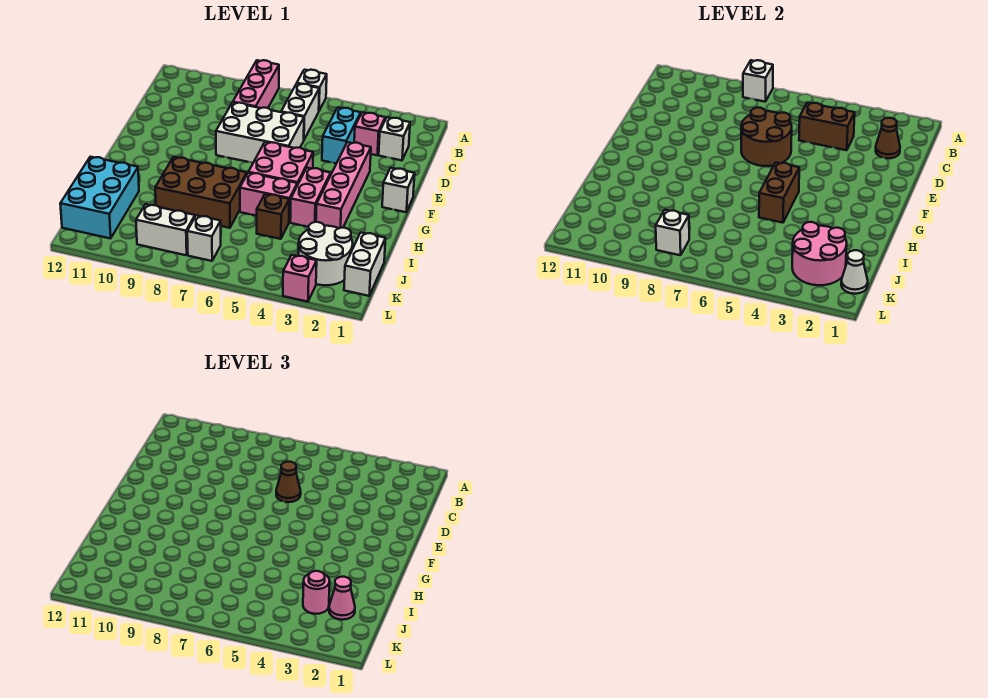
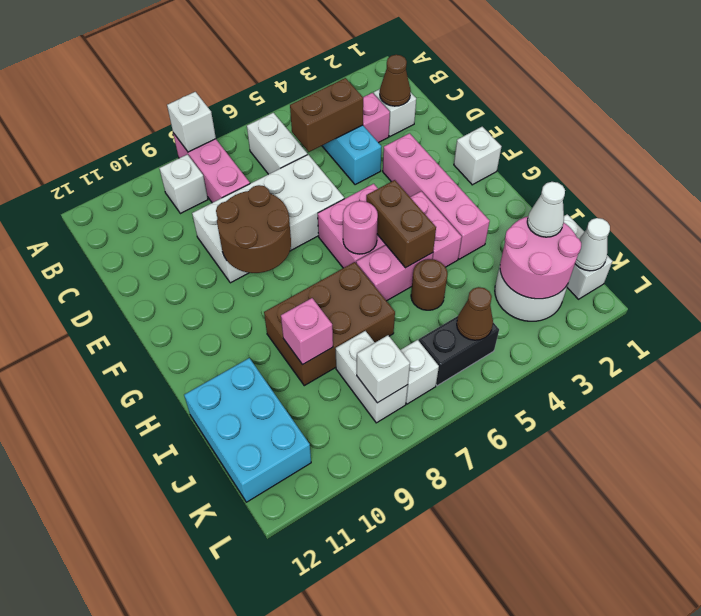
white 1x1 brick [297,70,327,111] -> white 1x1 brick moved to [159,154,208,214]
white 2x3 brick [216,102,304,163] -> white 2x4 brick [192,155,344,283]
brown 2x2 round brick [741,108,792,166] -> brown 2x2 round brick moved to [216,185,291,273]
brown 1x1 cone [276,462,301,502] -> brown 1x1 cone moved to [457,287,493,340]
brown 1x1 brick [257,194,289,239] -> brown 1x1 round brick [411,259,448,310]
pink 1x1 cone [329,577,355,620] -> white 1x1 cone [527,182,565,237]
pink 1x1 round brick [303,571,330,614] -> pink 1x1 round brick moved to [343,201,378,254]
none -> black 1x2 brick [419,316,499,386]
white 1x2 brick [136,204,195,255] -> white 1x2 brick turned to [336,331,408,423]
pink 1x1 brick [283,255,317,302] -> pink 1x1 brick moved to [281,298,333,365]

